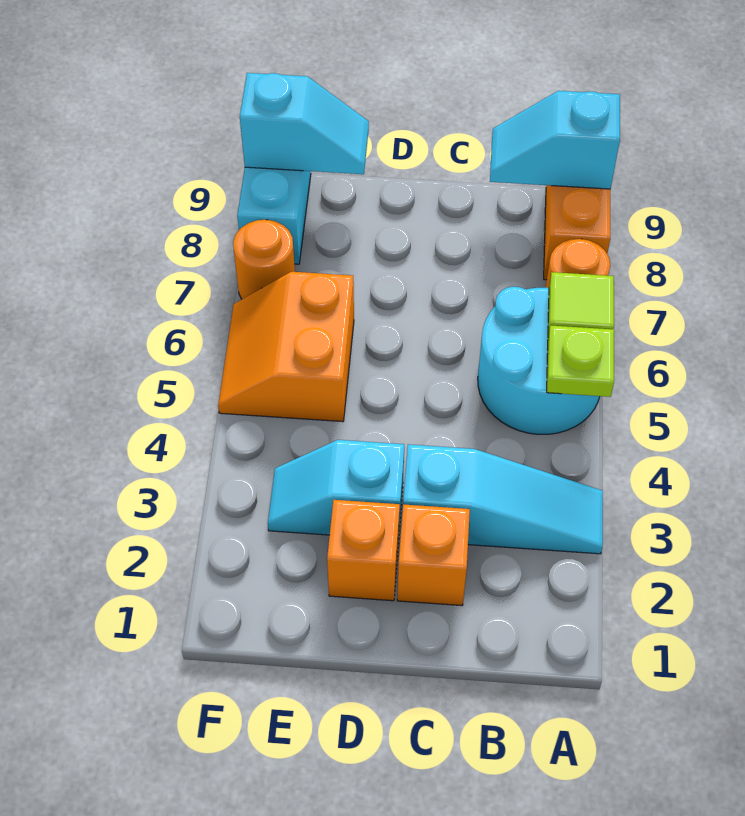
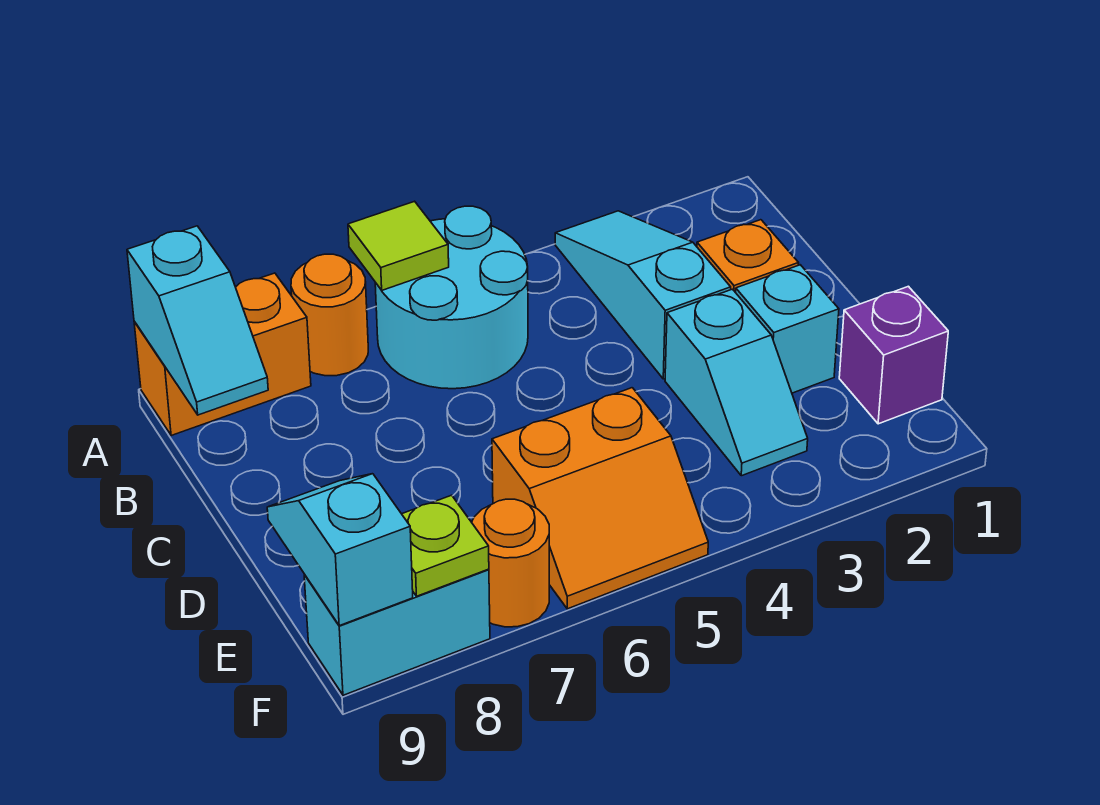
lime 1x1 plate [547,325,614,397] -> lime 1x1 plate moved to [402,495,489,596]
orange 1x1 brick [327,500,400,601] -> cyan 1x1 brick [736,265,839,393]
none -> purple 1x1 brick [839,286,948,424]

